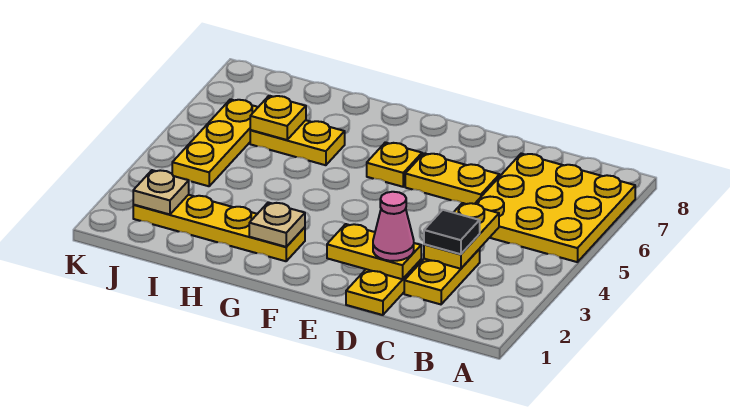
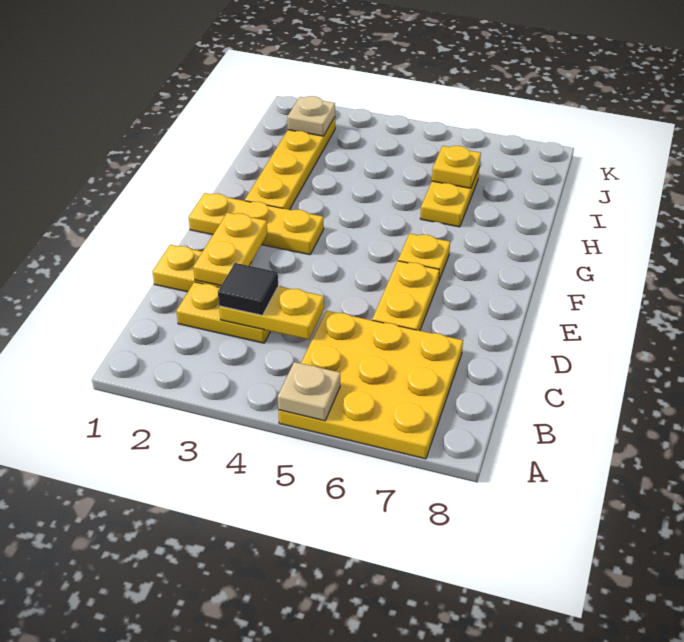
pink 1x1 cone [373,192,414,261] -> none
tan 1x1 plate [249,202,305,247] -> tan 1x1 plate moved to [278,362,340,421]
yellow 1x3 plate [172,99,258,186] -> yellow 1x3 plate moved to [189,193,324,255]

